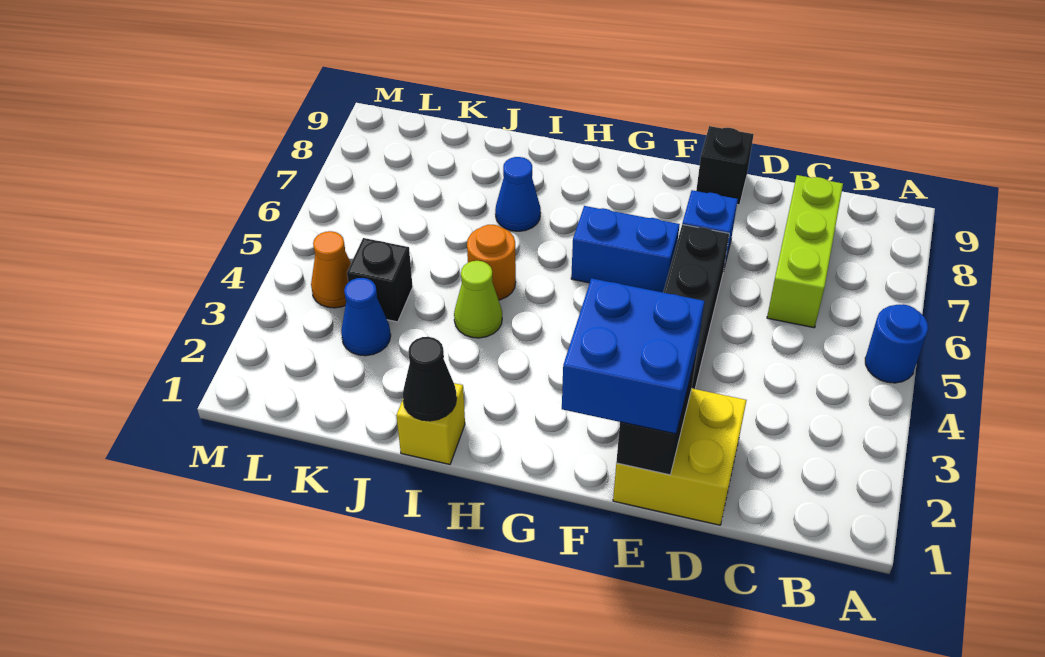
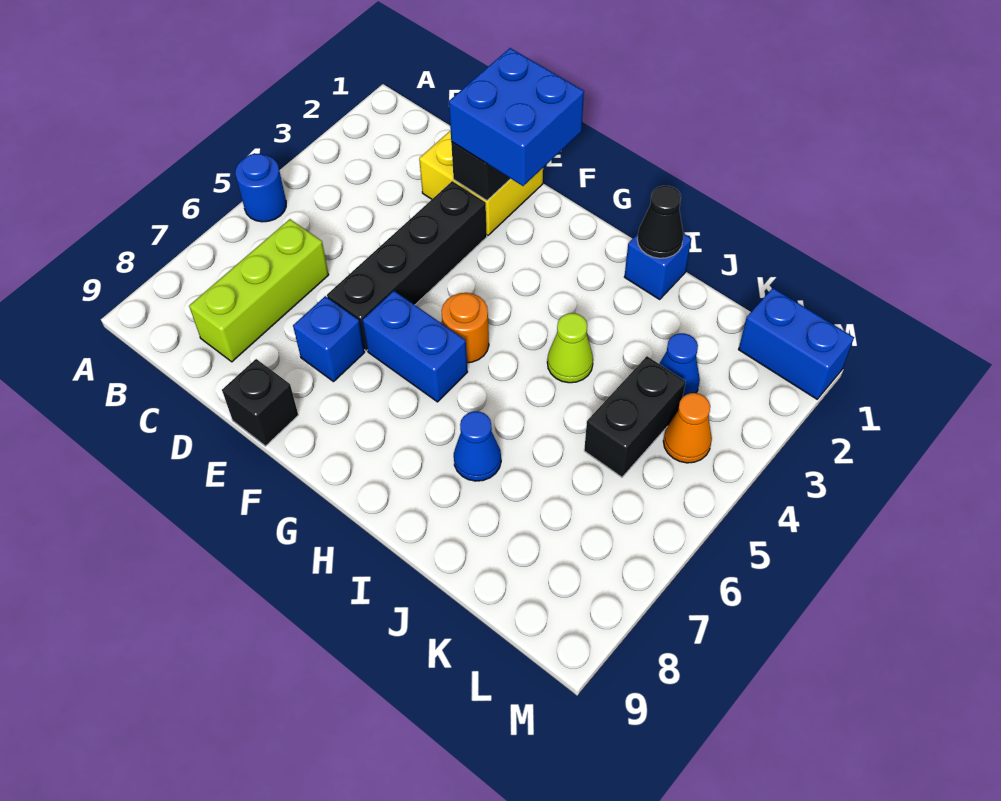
yellow 1x1 brick [396,383,465,464] -> blue 1x1 brick [624,233,691,299]
orange 1x1 round brick [467,225,516,300] -> orange 1x1 round brick moved to [441,293,489,363]
black 1x1 brick [347,238,413,322] -> black 1x2 brick [584,356,686,477]
none -> blue 1x2 brick [739,288,854,399]

